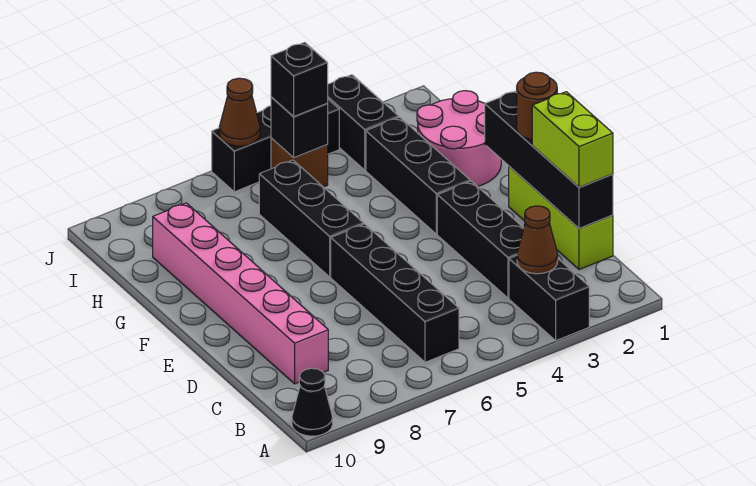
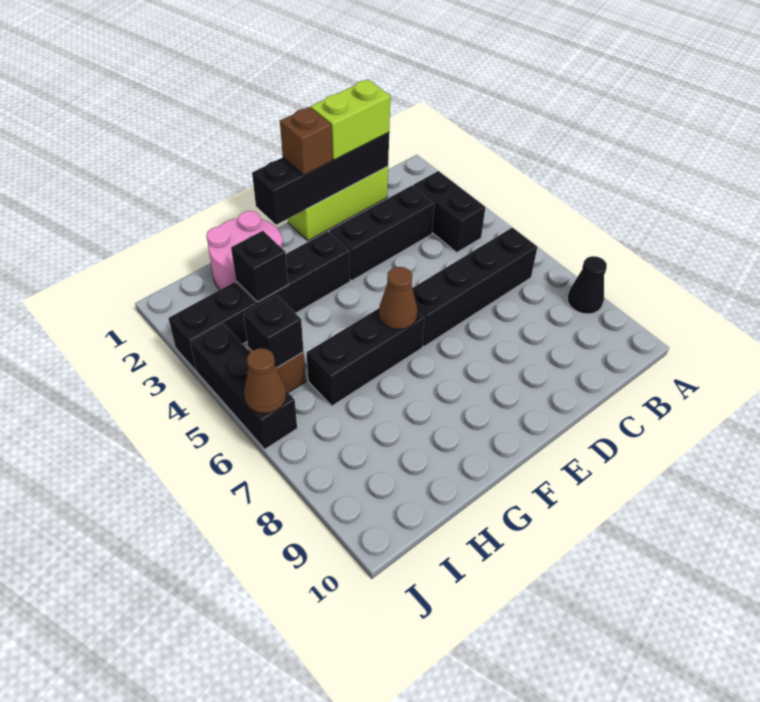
black 1x2 brick [509,256,589,341] -> black 1x2 brick turned to [413,171,485,252]
black 1x1 cone [292,368,333,436] -> black 1x1 cone moved to [567,256,607,314]
brown 1x1 cone [517,206,558,274] -> brown 1x1 cone moved to [379,267,417,329]
pink 1x6 brick [153,203,328,384] -> none
brown 1x1 round brick [517,72,557,140] -> brown 1x1 brick [280,107,332,175]
black 1x1 brick [271,42,328,117] -> black 1x1 brick moved to [231,231,288,302]

